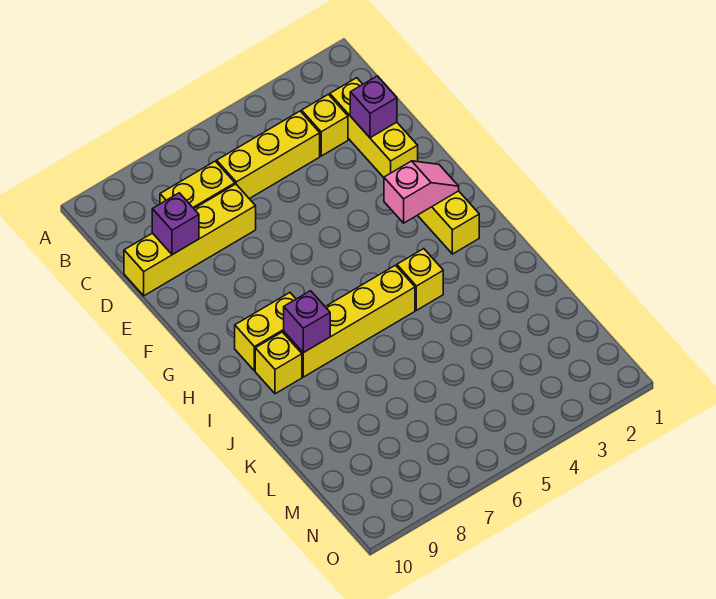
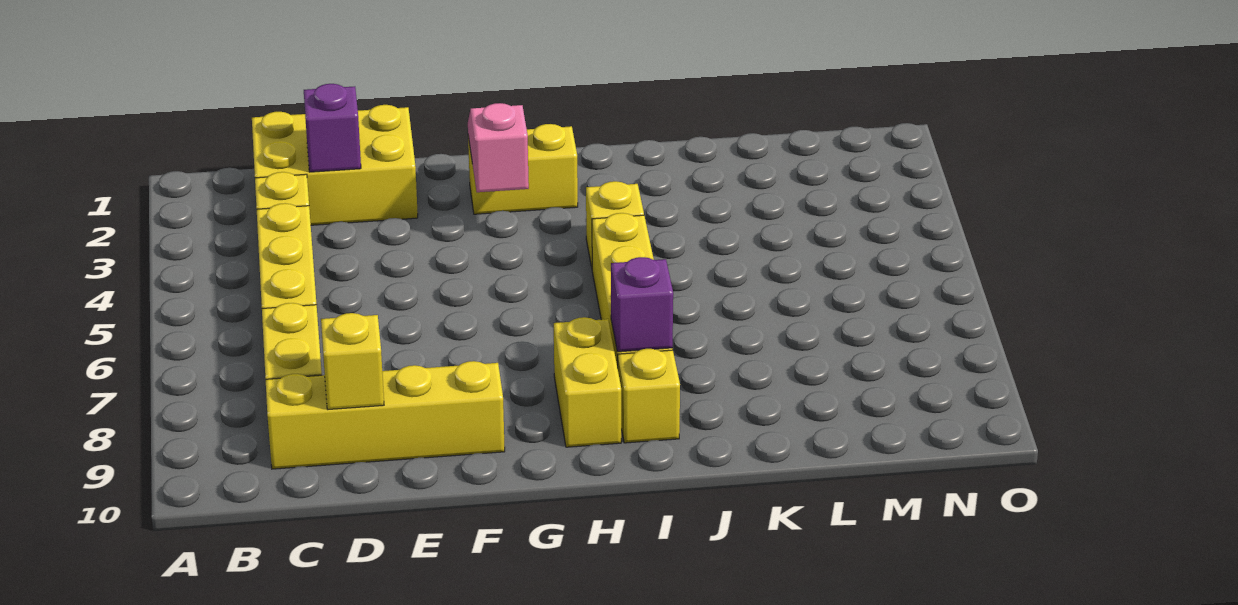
yellow 1x3 brick [330,78,418,178] -> yellow 2x3 brick [252,105,418,225]
yellow 1x4 brick [124,184,256,296] -> yellow 1x4 brick turned to [266,361,505,469]
purple 1x1 brick [152,193,199,255] -> yellow 1x1 brick [321,313,384,409]

